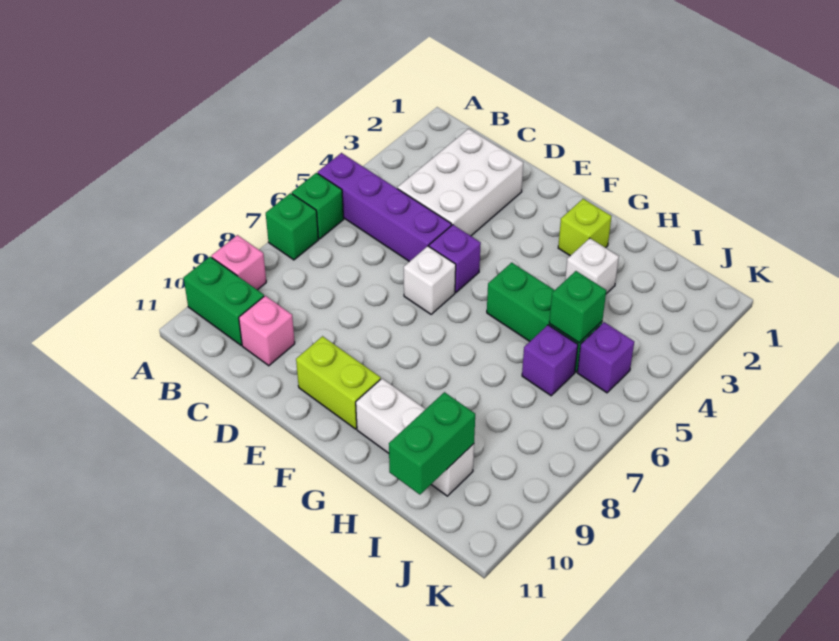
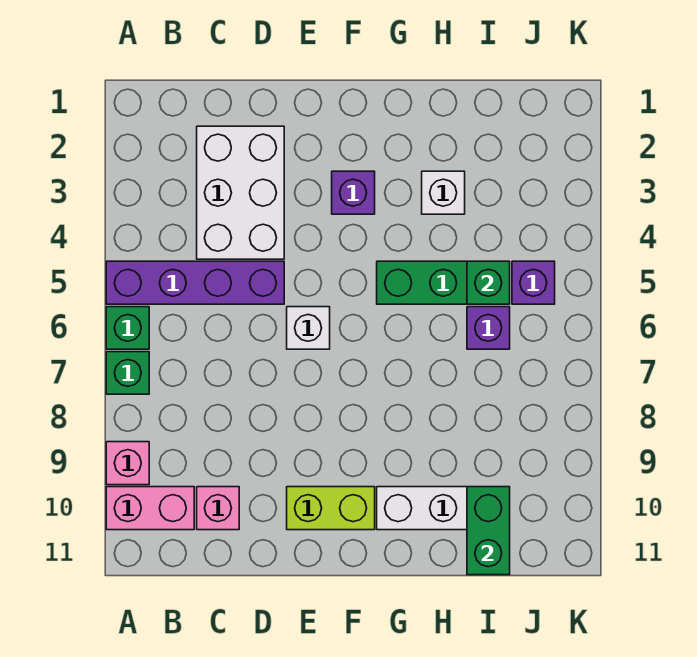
green 1x2 brick [184,257,264,345] -> pink 1x2 brick [106,487,194,530]
purple 1x1 brick [429,225,481,292] -> purple 1x1 brick moved to [332,171,375,214]
lime 1x1 brick [558,199,612,256] -> none

